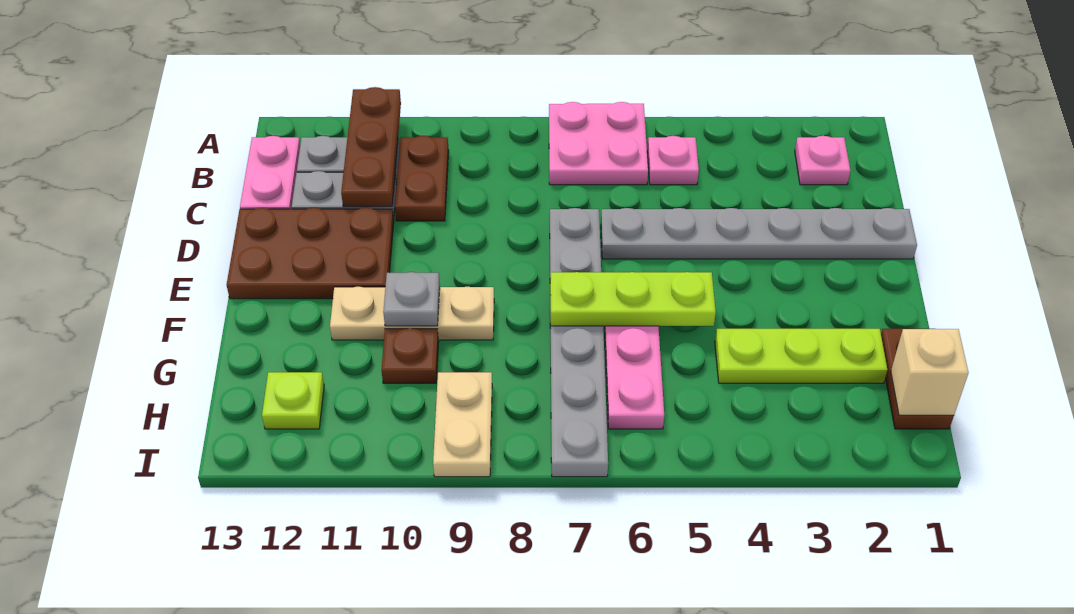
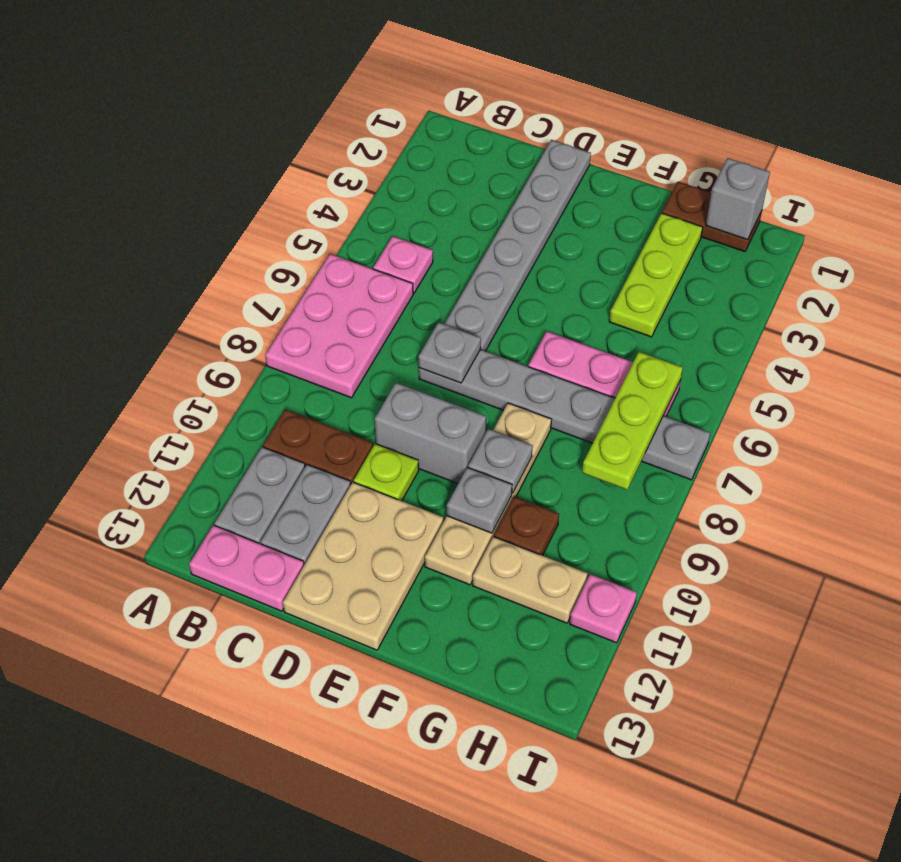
pink 2x2 plate [549,102,648,185] -> pink 2x3 plate [265,254,413,398]
brown 1x3 plate [341,87,401,207] -> none
pink 1x1 plate [795,136,850,185] -> pink 1x1 plate moved to [570,574,637,643]
none -> grey 1x1 plate [418,322,481,383]
none -> grey 1x2 brick [375,383,486,484]
brown 2x3 plate [227,208,394,299] -> tan 2x3 plate [283,482,443,650]
lime 1x3 plate [550,272,716,326] -> lime 1x3 plate moved to [582,352,683,490]
tan 1x3 plate [330,287,494,340] -> tan 1x4 plate [425,403,552,585]
none -> grey 1x1 plate [468,429,533,493]
tan 1x1 brick [891,329,969,415] -> grey 1x1 brick [706,158,770,240]
tan 1x2 plate [433,372,492,477] -> tan 1x2 plate moved to [473,537,588,623]
lime 1x1 plate [262,372,324,429] -> lime 1x1 plate moved to [354,444,419,501]

